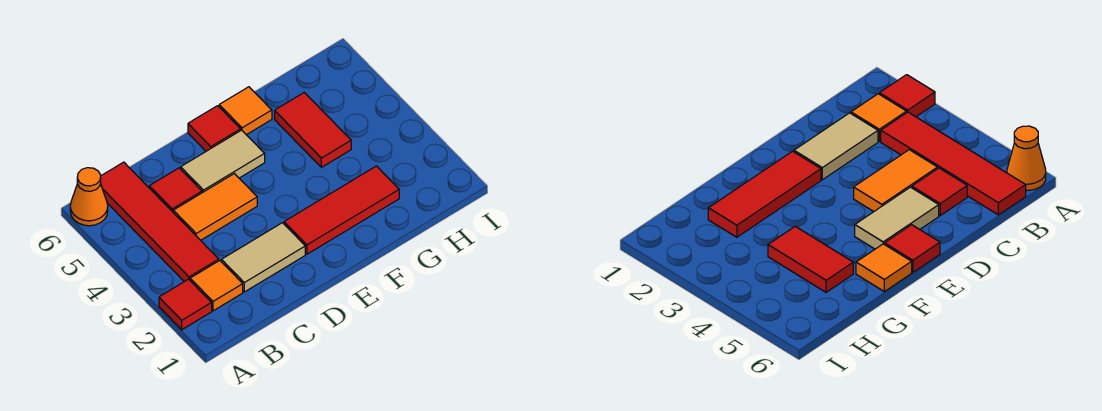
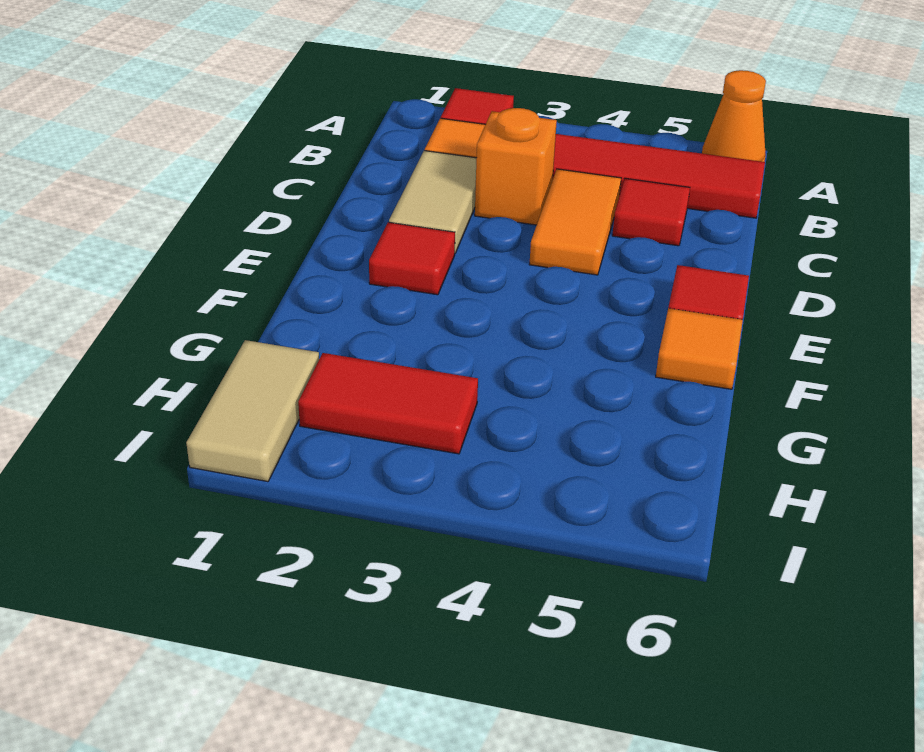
none -> orange 1x1 brick [475,108,557,225]
tan 1x2 tile [181,130,265,193] -> tan 1x2 tile moved to [186,340,319,482]
red 1x3 tile [284,166,399,254] -> red 1x1 tile [369,222,455,295]
red 1x2 tile [275,93,351,167] -> red 1x2 tile moved to [298,353,478,454]

